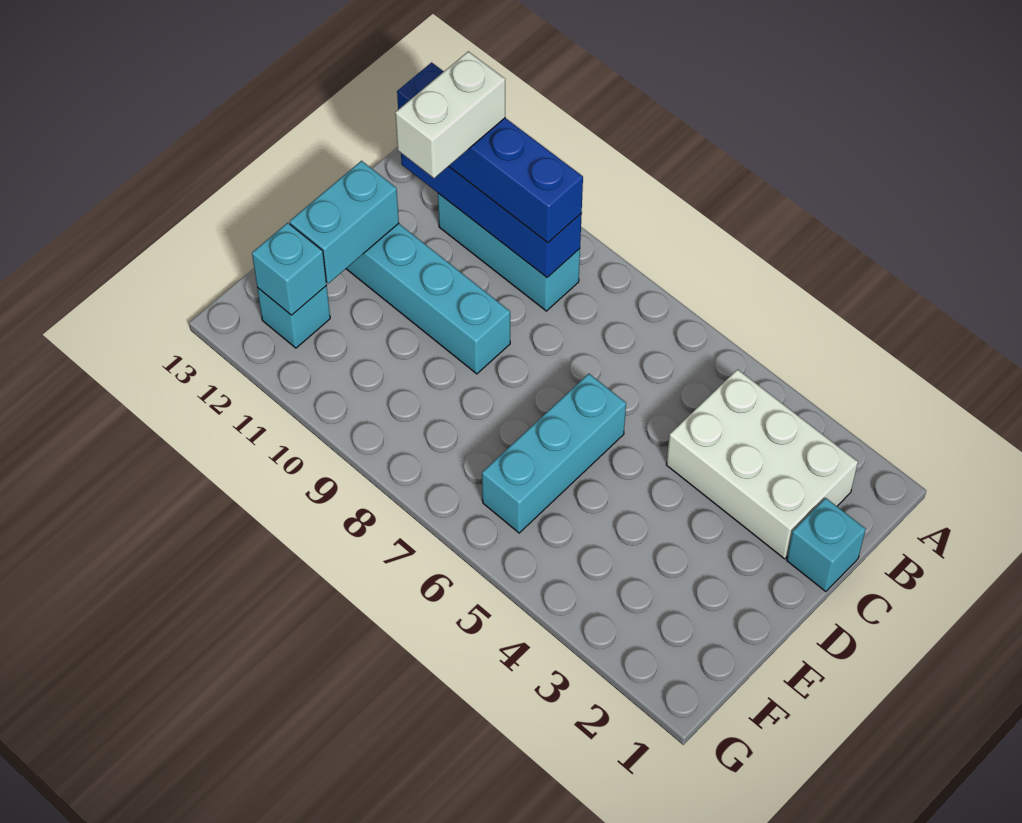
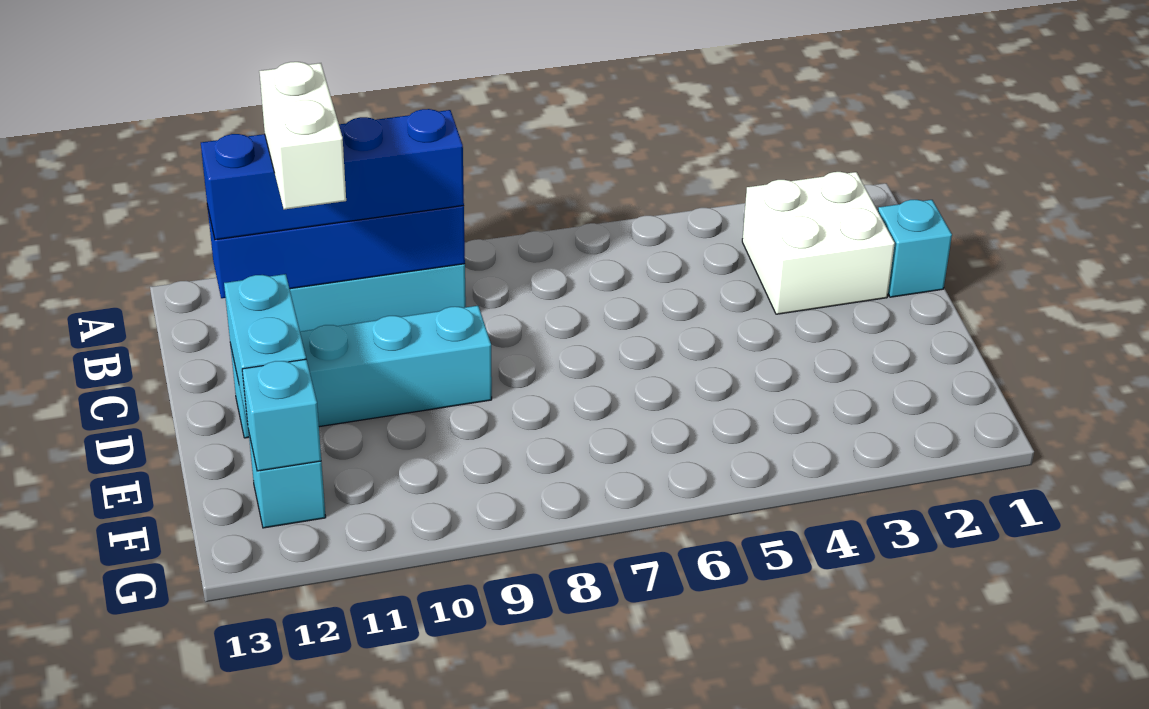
white 2x3 brick [666,369,858,559] -> white 2x2 brick [742,172,895,314]
cyan 1x3 brick [482,374,626,533] -> none

